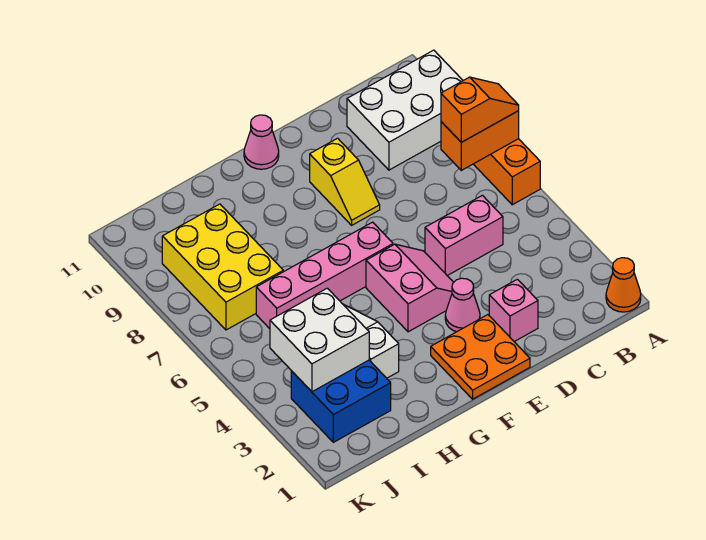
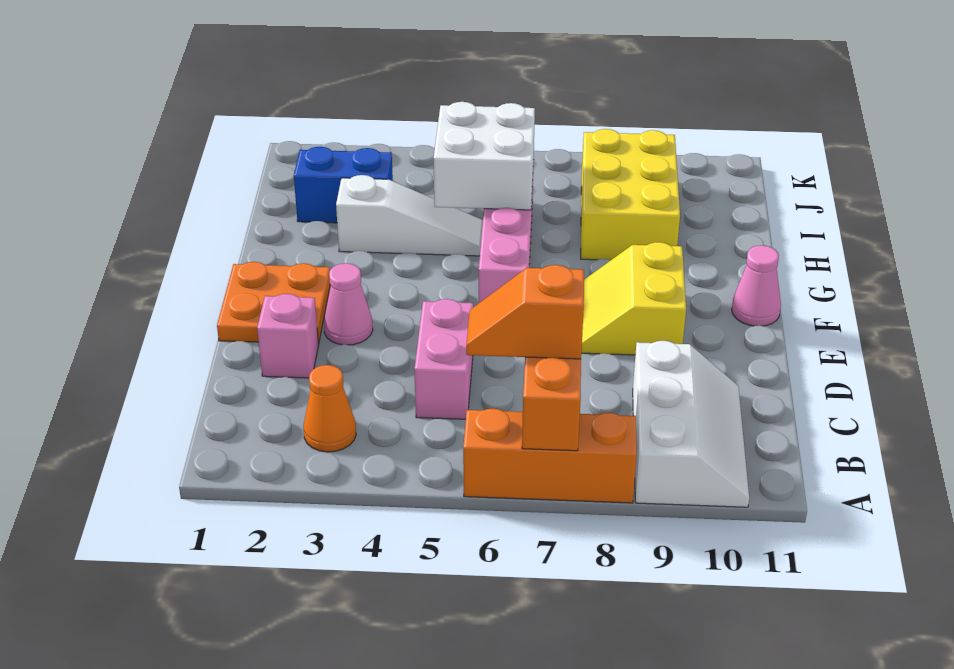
orange 1x1 cone [606,258,641,312] -> orange 1x1 cone moved to [304,365,356,452]
orange 1x2 slope [441,77,519,142] -> orange 1x2 slope turned to [466,265,584,359]
white 2x3 brick [347,50,463,170] -> white 2x3 slope [633,341,749,507]
pink 2x2 slope [366,244,454,332] -> none
yellow 1x2 slope [310,138,380,225] -> yellow 2x2 slope [581,242,686,355]
blue 2x2 brick [291,360,391,442] -> blue 1x2 brick [294,147,393,223]
white 2x2 brick [270,288,369,392] -> white 2x2 brick moved to [434,102,535,210]
yellow 2x3 brick [162,204,283,330] -> yellow 2x3 brick turned to [581,129,680,260]

